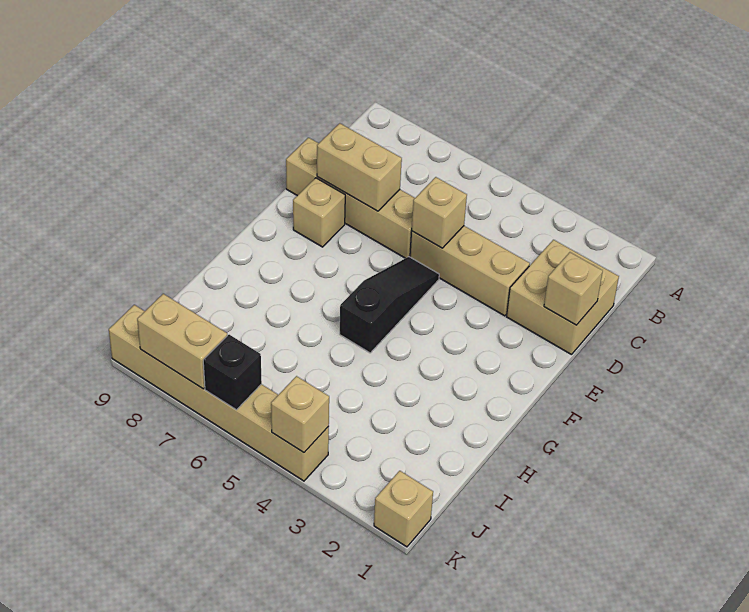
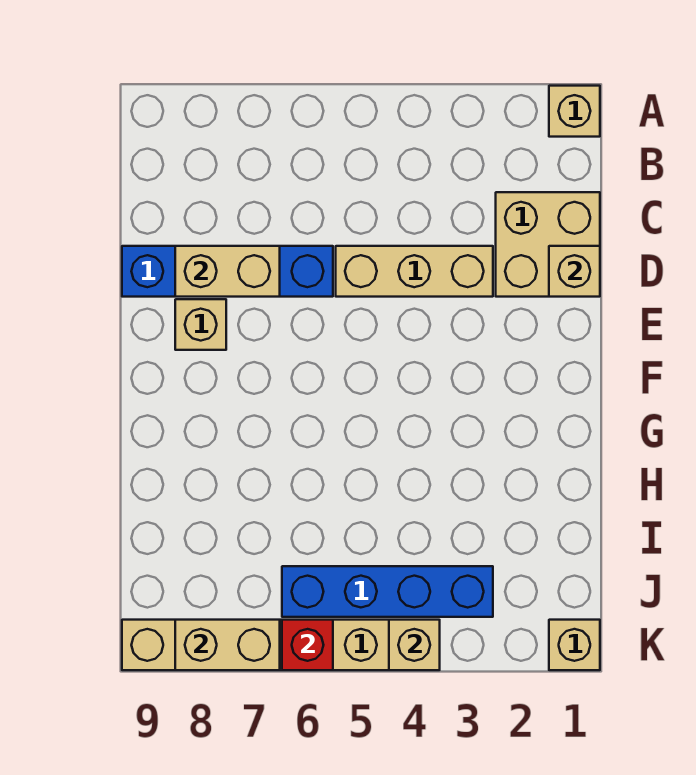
tan 1x1 brick [412,177,467,248] -> tan 1x1 brick moved to [549,86,600,137]
tan 1x4 brick [286,138,415,258] -> blue 1x4 brick [122,246,333,297]
black 1x3 slope [340,257,439,353] -> none
none -> blue 1x4 brick [282,566,493,617]
black 1x1 brick [203,335,262,410] -> red 1x1 brick [282,620,333,670]

